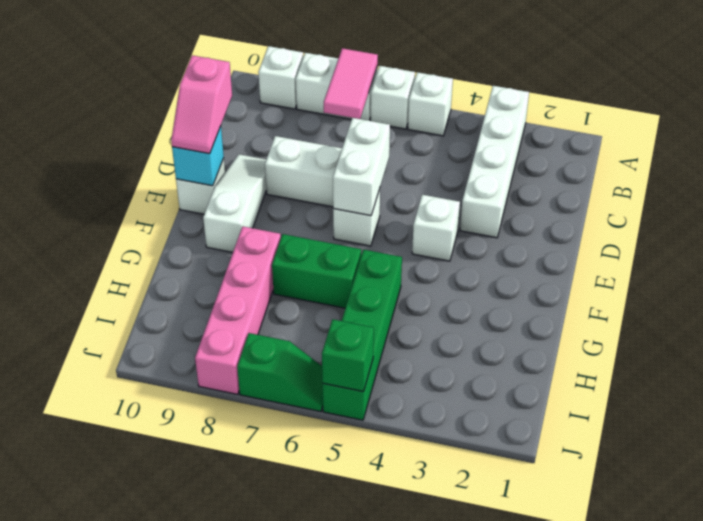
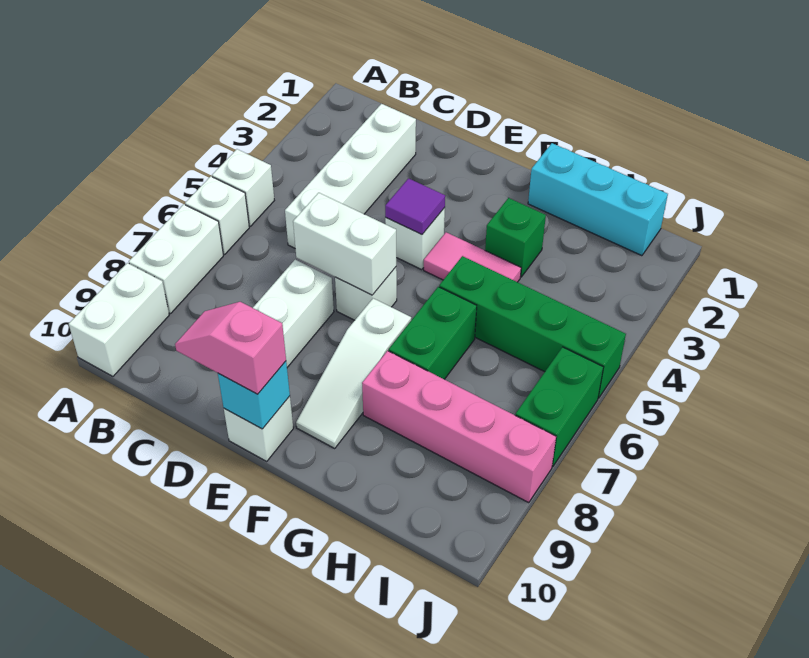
white 1x4 brick [460,86,529,238] -> white 1x4 brick turned to [285,104,416,248]
pink 1x2 tile [324,48,378,119] -> pink 1x2 tile moved to [424,232,521,282]
white 1x1 brick [258,46,303,109] -> white 1x2 brick [69,263,169,376]
white 1x3 slope [203,154,266,252] -> white 1x3 slope turned to [296,298,411,448]
pink 1x2 slope [171,55,232,154] -> pink 1x2 slope turned to [175,302,286,394]
none -> purple 1x1 tile [385,178,445,234]
none -> cyan 1x3 brick [528,143,668,256]
green 1x1 brick [322,319,374,392] -> green 1x1 brick moved to [485,198,546,277]
green 1x2 slope [237,333,323,412] -> green 1x2 brick [515,347,603,467]

